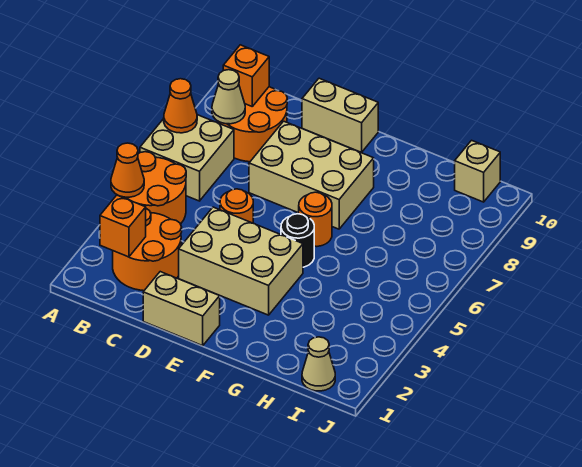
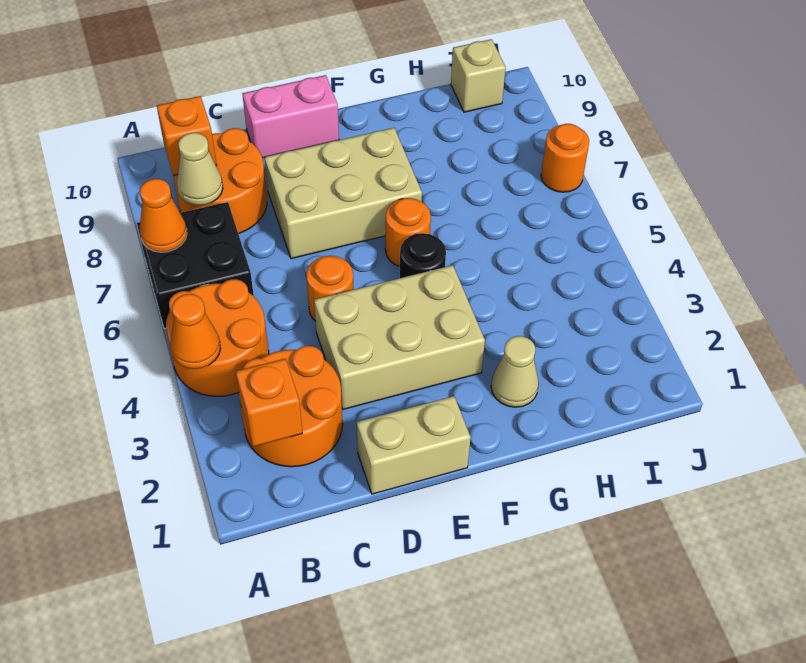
tan 2x2 brick [140,115,234,201] -> black 2x2 brick [137,202,254,329]
tan 1x2 brick [302,78,378,152] -> pink 1x2 brick [242,75,339,158]
tan 1x1 cone [302,337,335,391] -> tan 1x1 cone moved to [491,336,539,407]
none -> orange 1x1 round brick [541,124,589,192]

